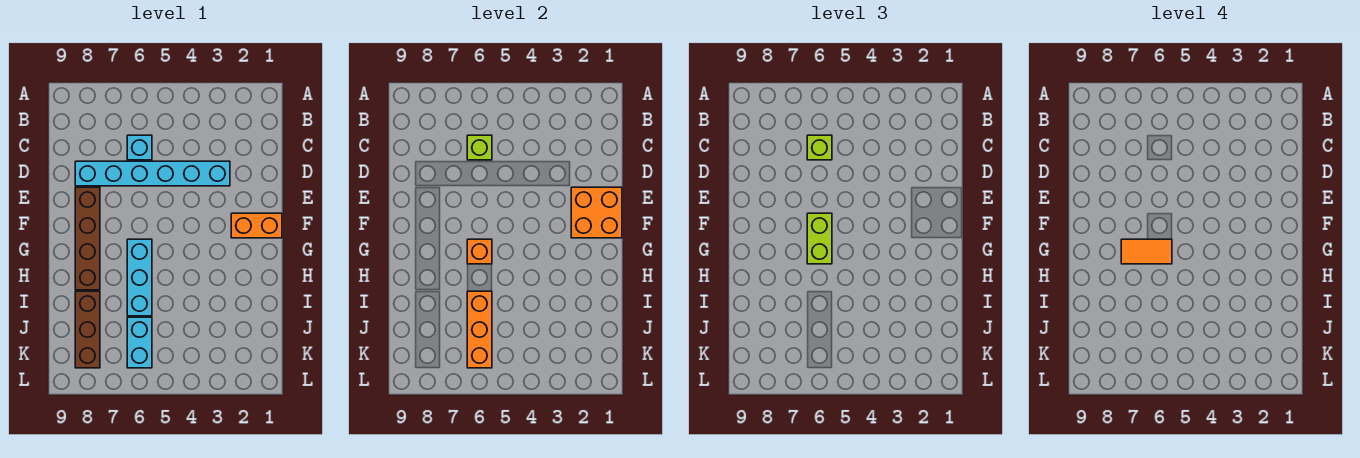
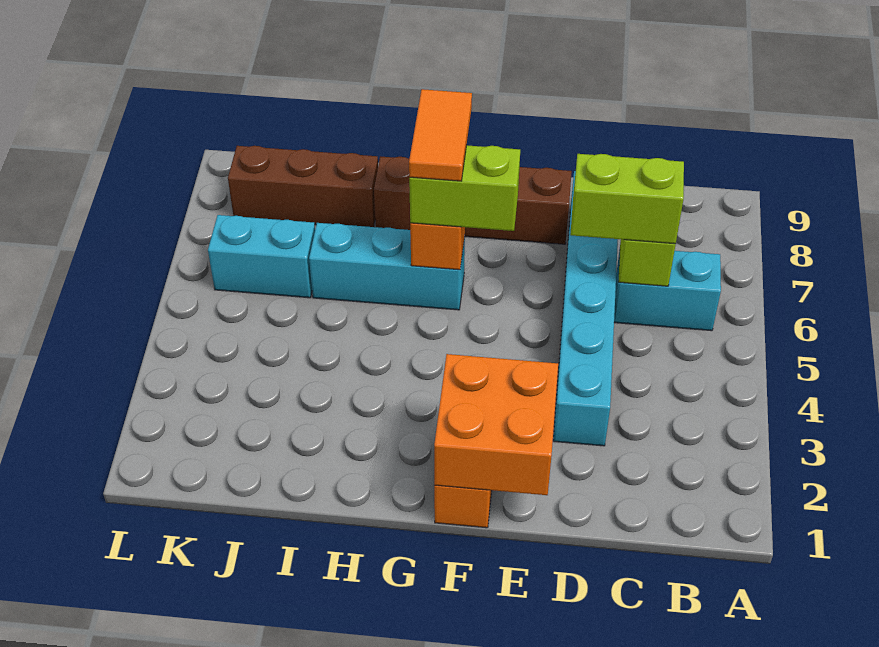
cyan 1x1 brick [127,135,152,160] -> cyan 1x2 brick [614,250,721,331]
lime 1x1 brick [807,135,832,160] -> lime 1x2 brick [570,154,684,244]
orange 1x3 brick [467,291,492,368] -> none

